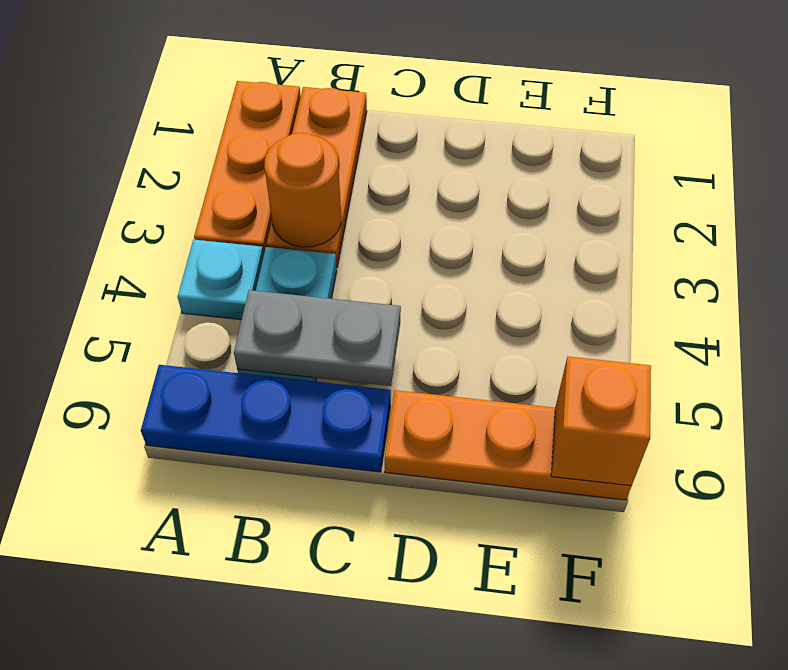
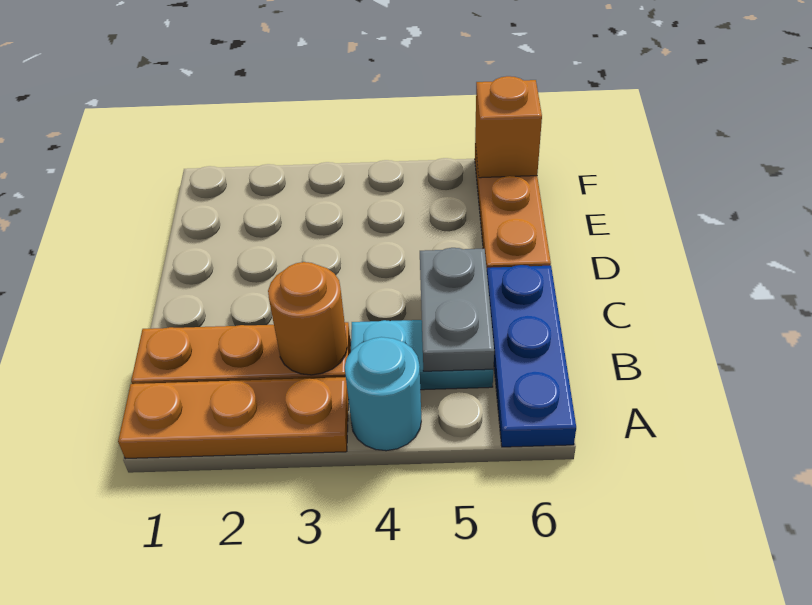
cyan 1x1 plate [177,240,264,320] -> cyan 1x1 round brick [345,337,421,451]

